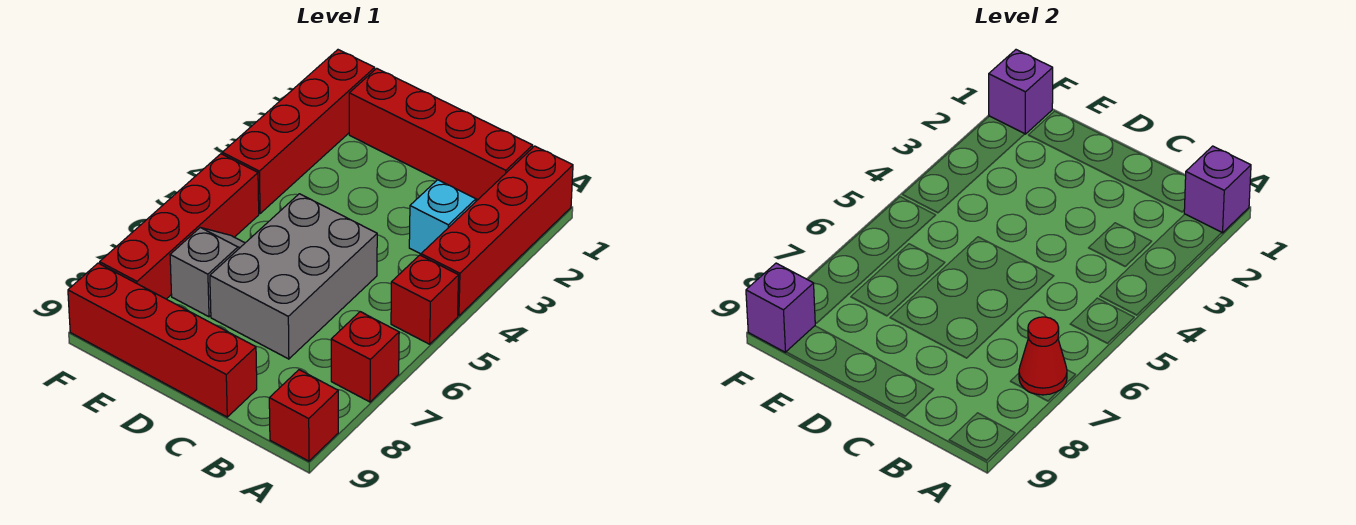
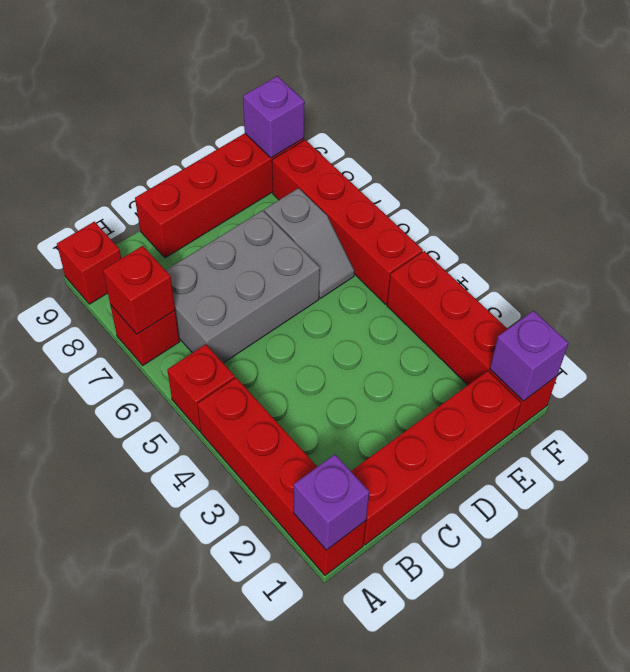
red 1x1 cone [1019,317,1067,395] -> red 1x1 brick [103,246,175,334]
cyan 1x1 brick [409,180,476,254] -> none
grey 2x3 brick [210,194,377,359] -> grey 2x3 brick turned to [166,211,320,363]

